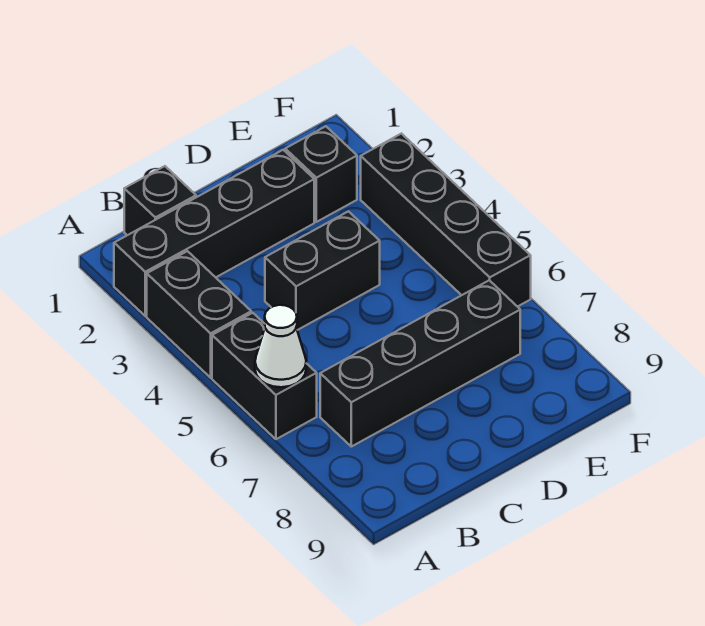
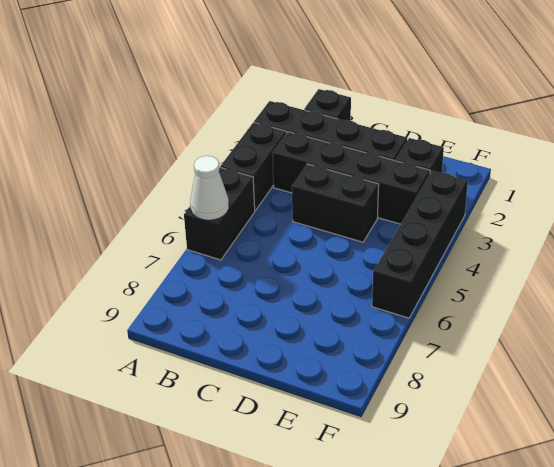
black 1x4 brick [320,280,520,447] -> black 1x4 brick moved to [272,132,430,224]

